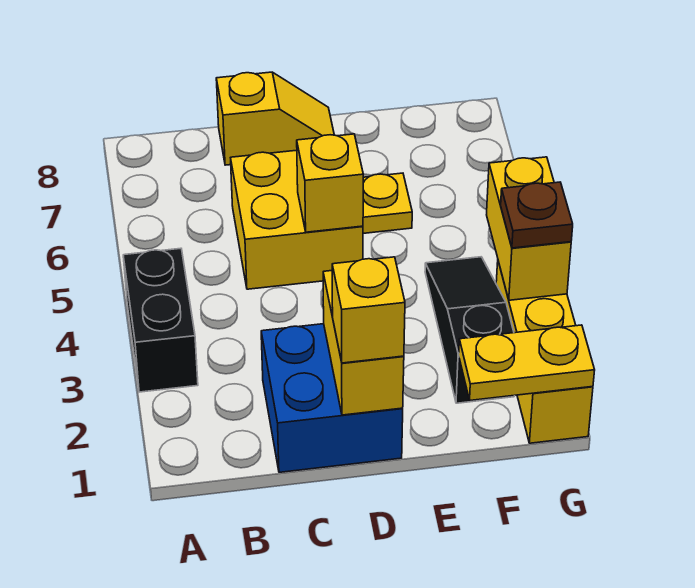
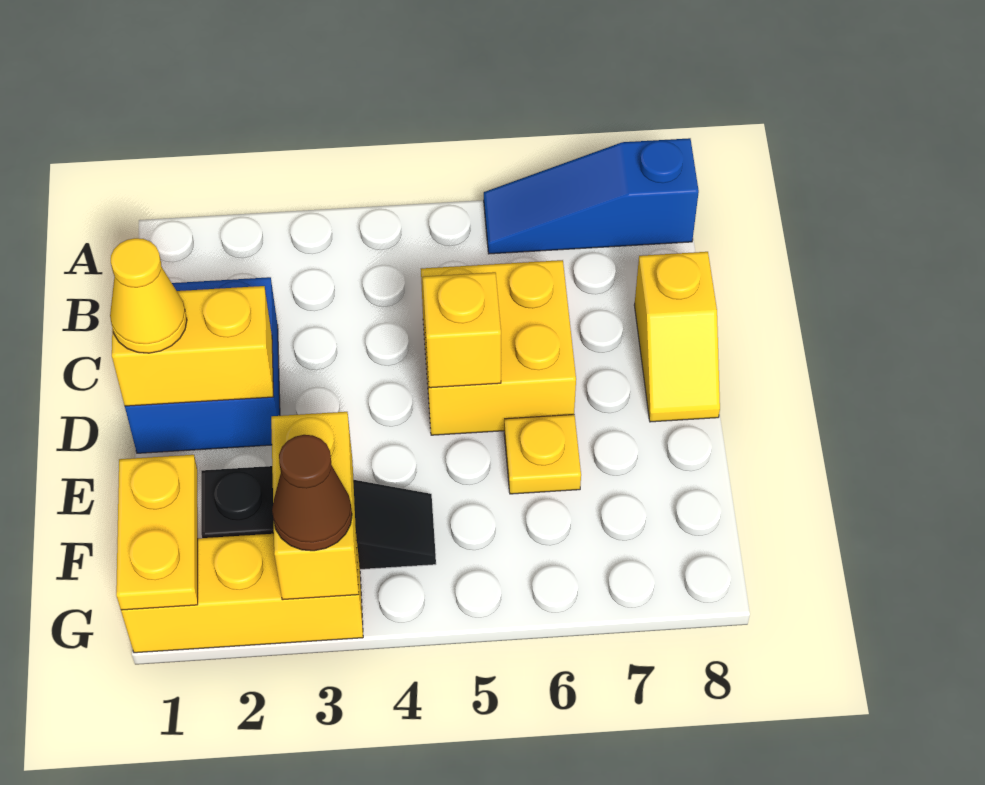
black 1x2 brick [123,248,198,392] -> none
none -> blue 1x3 slope [484,138,699,254]
yellow 1x1 brick [332,257,405,363] -> yellow 1x1 cone [110,238,187,353]
yellow 1x2 brick [487,157,571,300] -> yellow 1x2 brick turned to [271,412,359,600]
brown 1x1 plate [501,182,573,248] -> brown 1x1 cone [272,435,352,551]

